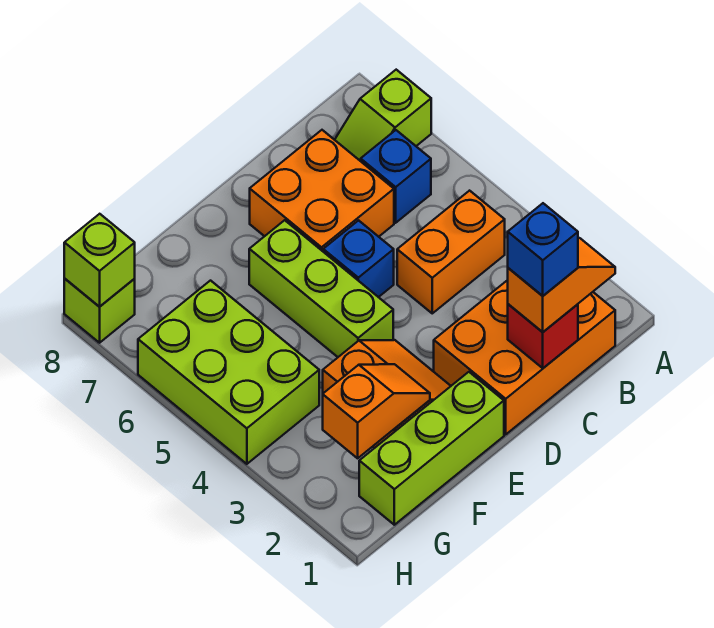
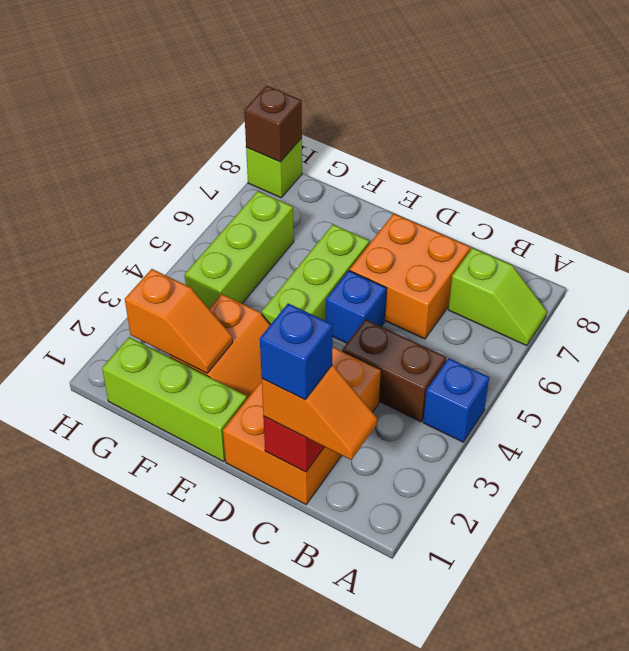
lime 1x2 slope [335,70,431,161] -> lime 1x2 slope turned to [448,248,547,346]
orange 2x3 brick [434,280,615,434] -> orange 2x3 brick turned to [223,347,381,504]
orange 1x2 brick [397,191,505,313] -> brown 1x2 brick [342,319,446,422]
blue 1x1 brick [361,130,431,223] -> blue 1x1 brick moved to [423,358,489,442]
lime 2x3 brick [138,281,319,464] -> lime 1x3 brick [184,191,294,308]
lime 1x1 brick [64,214,135,307] -> brown 1x1 brick [244,86,302,162]

